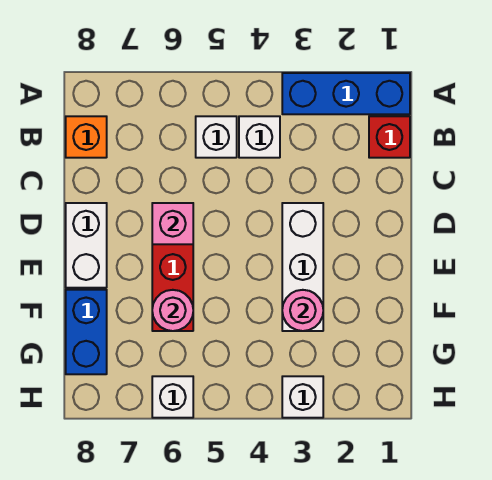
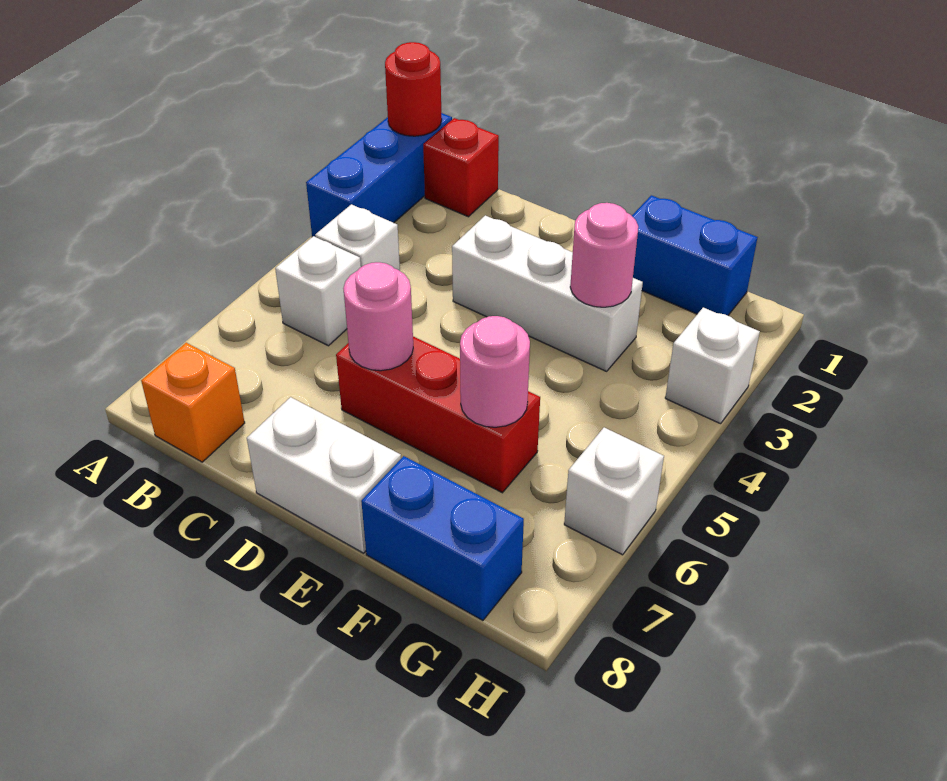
none -> red 1x1 round brick [385,42,442,136]
pink 1x1 brick [152,203,193,244] -> pink 1x1 round brick [343,262,413,371]
none -> blue 1x2 brick [632,195,758,315]

